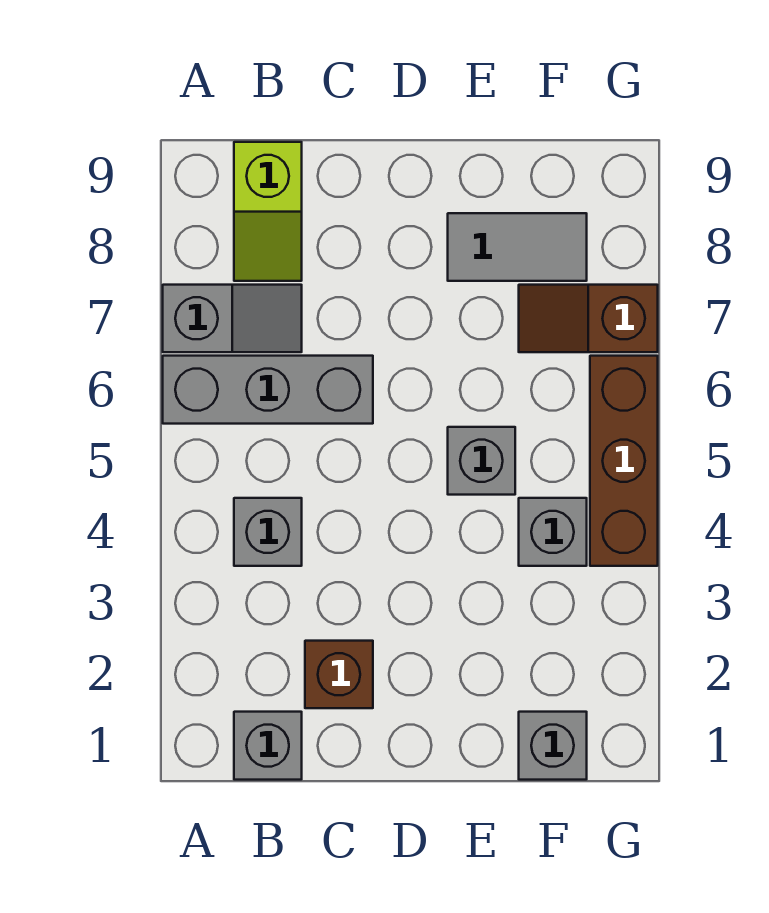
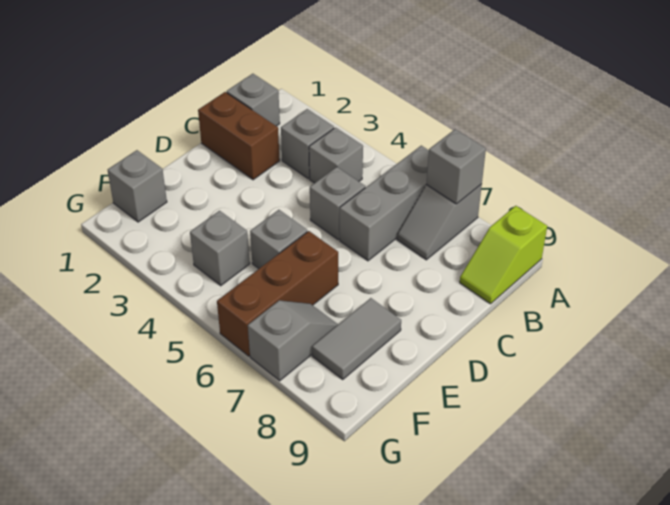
none -> grey 1x1 brick [426,129,486,204]
none -> grey 1x1 brick [281,109,334,179]
lime 1x2 slope [234,142,302,281] -> lime 1x2 slope turned to [460,206,547,304]
brown 1x1 brick [305,641,373,708] -> brown 1x2 brick [198,92,280,180]
none -> grey 1x1 brick [310,167,365,240]
brown 1x2 slope [519,285,658,352] -> grey 1x2 slope [248,300,338,381]
brown 1x3 brick [590,356,658,566] -> brown 1x3 brick turned to [217,231,338,356]

